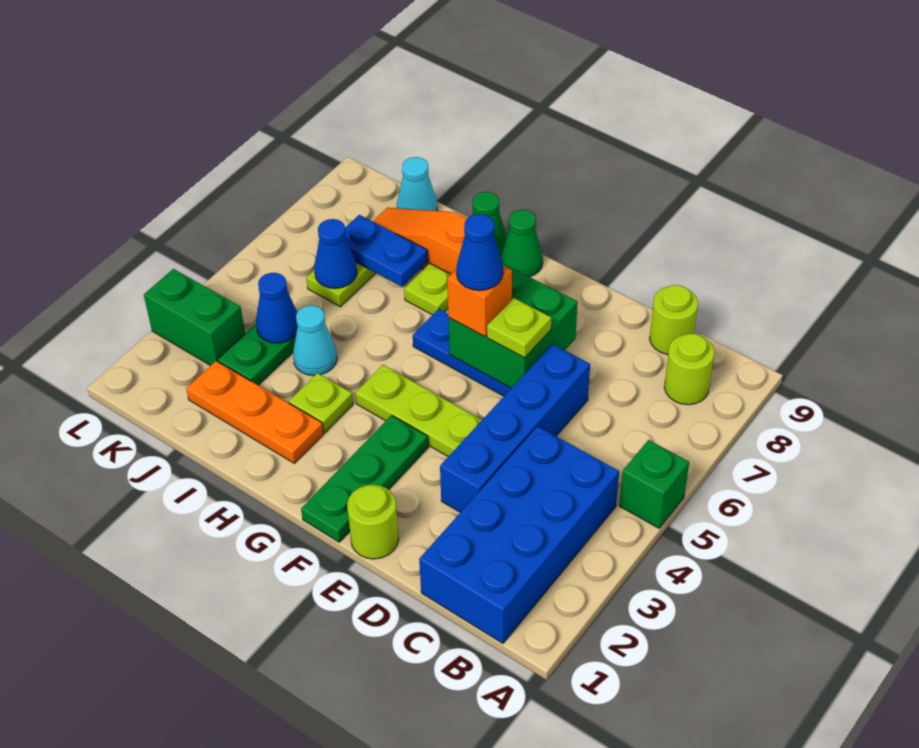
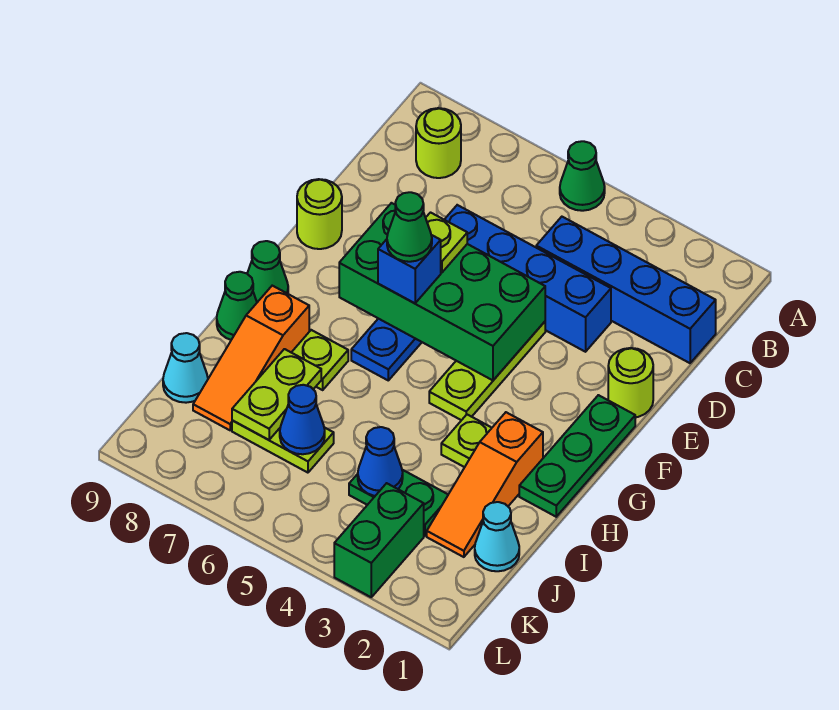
green 1x1 brick [619,440,689,528] -> green 1x1 cone [560,141,605,211]
blue 2x4 brick [419,426,619,643] -> blue 1x4 brick [536,217,716,363]
lime 1x1 round brick [650,285,698,355] -> lime 1x1 round brick moved to [297,179,342,249]
green 2x2 brick [448,263,578,388] -> green 2x4 brick [339,203,545,380]
green 1x3 plate [301,415,428,542] -> green 1x3 plate turned to [519,395,635,517]
orange 1x1 brick [447,266,512,337] -> blue 1x1 brick [378,235,441,303]
blue 1x1 cone [456,214,503,291] -> green 1x1 cone [387,192,432,262]
orange 1x3 plate [186,361,324,463] -> orange 1x3 slope [427,412,543,557]
cyan 1x1 cone [293,305,337,376] -> cyan 1x1 cone moved to [475,502,519,571]
blue 1x2 plate [345,215,428,287] -> lime 1x2 plate [232,349,321,440]

